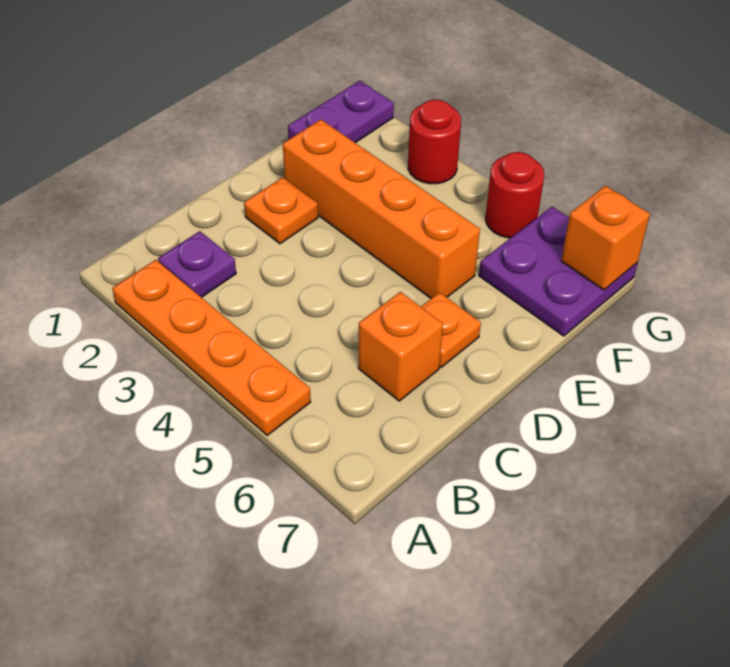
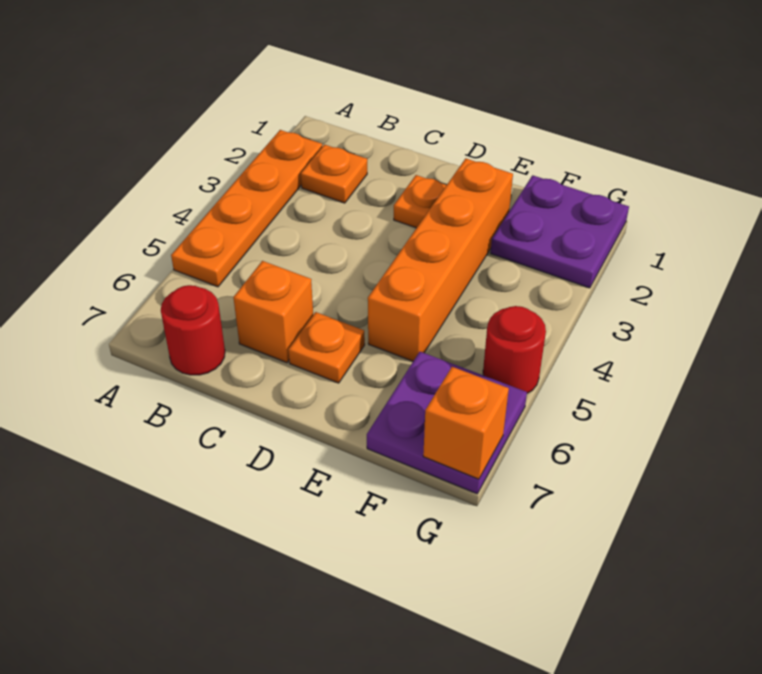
purple 1x1 plate [158,231,236,297] -> orange 1x1 plate [301,145,367,203]
purple 1x2 plate [288,81,394,143] -> purple 2x2 plate [491,175,629,288]
red 1x1 round brick [408,100,461,184] -> red 1x1 round brick moved to [161,285,225,375]

